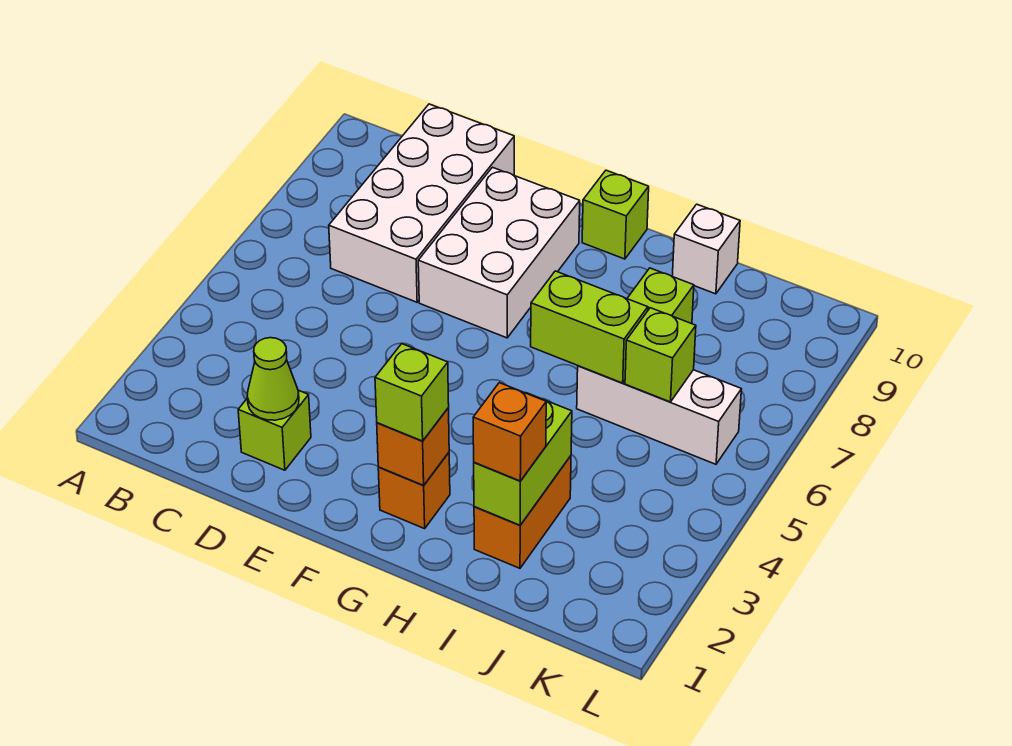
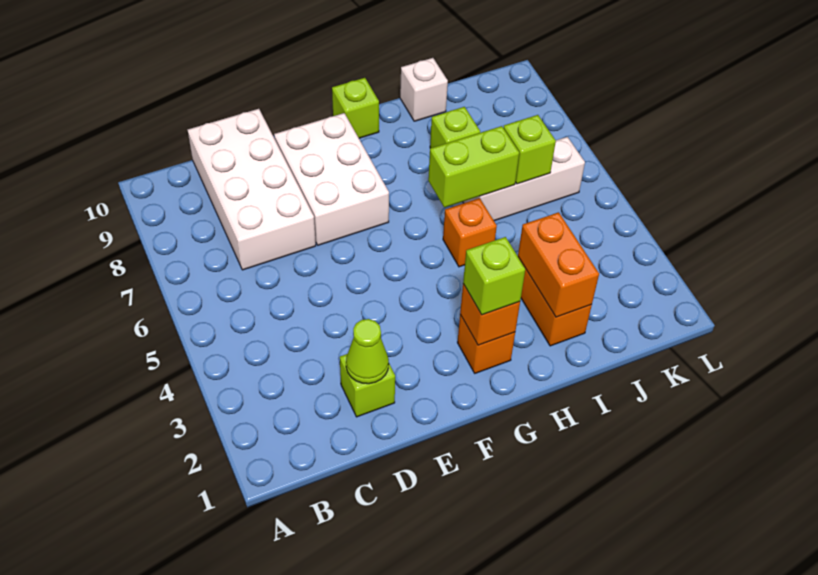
lime 1x2 brick [474,393,572,525] -> orange 1x2 brick [518,212,599,317]
orange 1x1 brick [473,383,546,481] -> orange 1x1 brick moved to [443,198,497,267]

